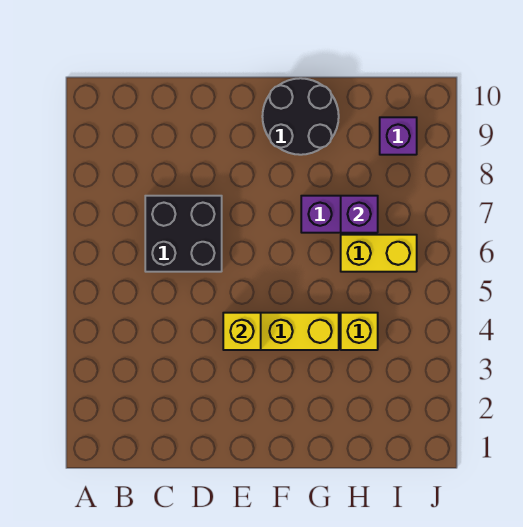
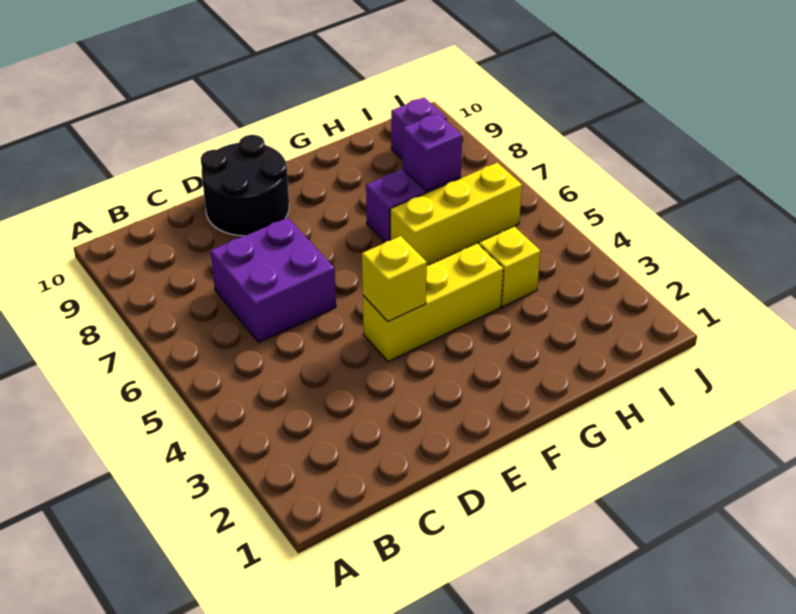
black 2x2 brick [145,196,222,272] -> purple 2x2 brick [210,218,336,342]
black 2x2 round brick [262,78,339,155] -> black 2x2 round brick moved to [201,135,289,236]
yellow 1x2 brick [341,235,417,272] -> yellow 1x3 brick [390,163,522,266]

